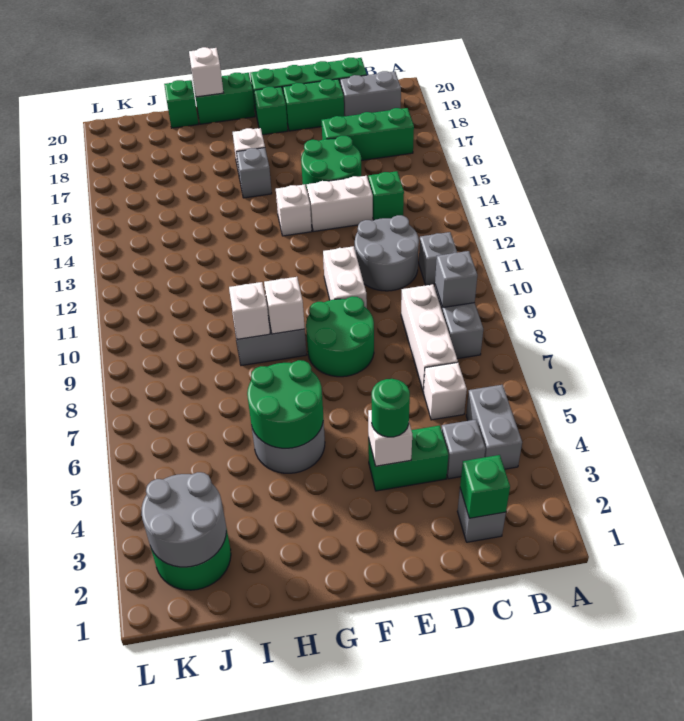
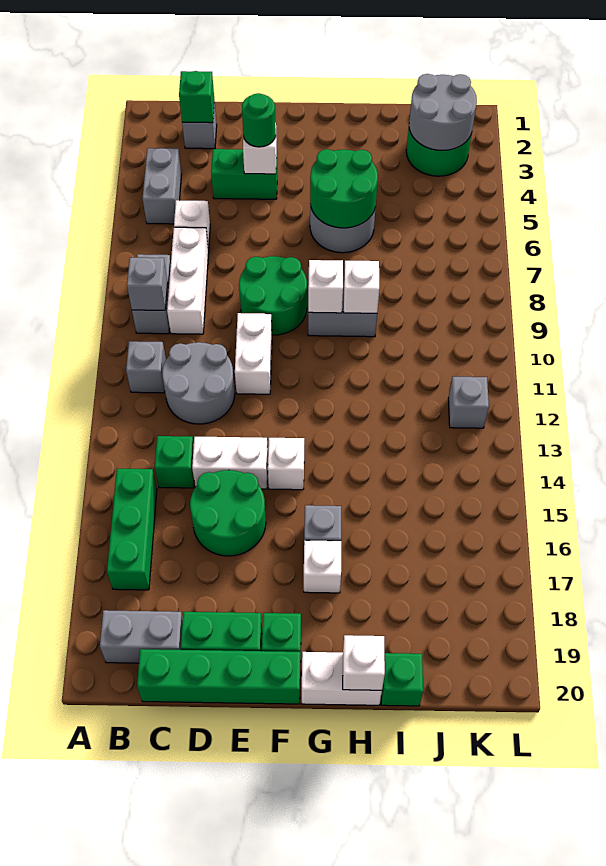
green 1x3 brick [322,108,414,161] -> green 1x3 brick turned to [107,468,157,590]
grey 1x1 brick [441,420,485,479] -> grey 1x1 brick moved to [448,377,489,428]
green 1x2 brick [194,73,255,124] -> white 1x2 brick [302,652,382,705]

